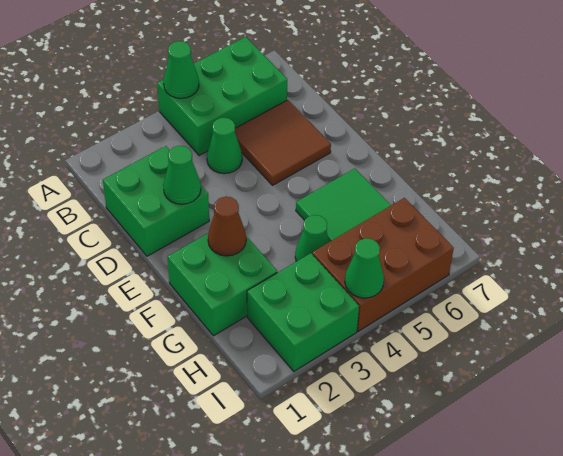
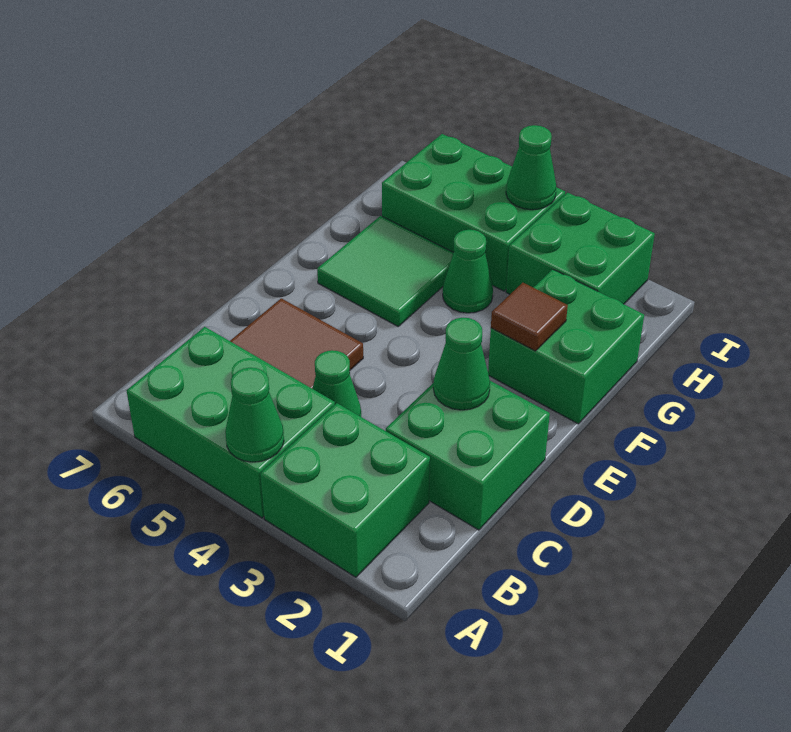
none -> green 2x2 brick [260,403,430,577]
brown 1x1 cone [208,196,246,256] -> brown 1x1 tile [491,283,568,351]
brown 2x3 brick [312,198,454,331] -> green 2x3 brick [382,134,565,291]

